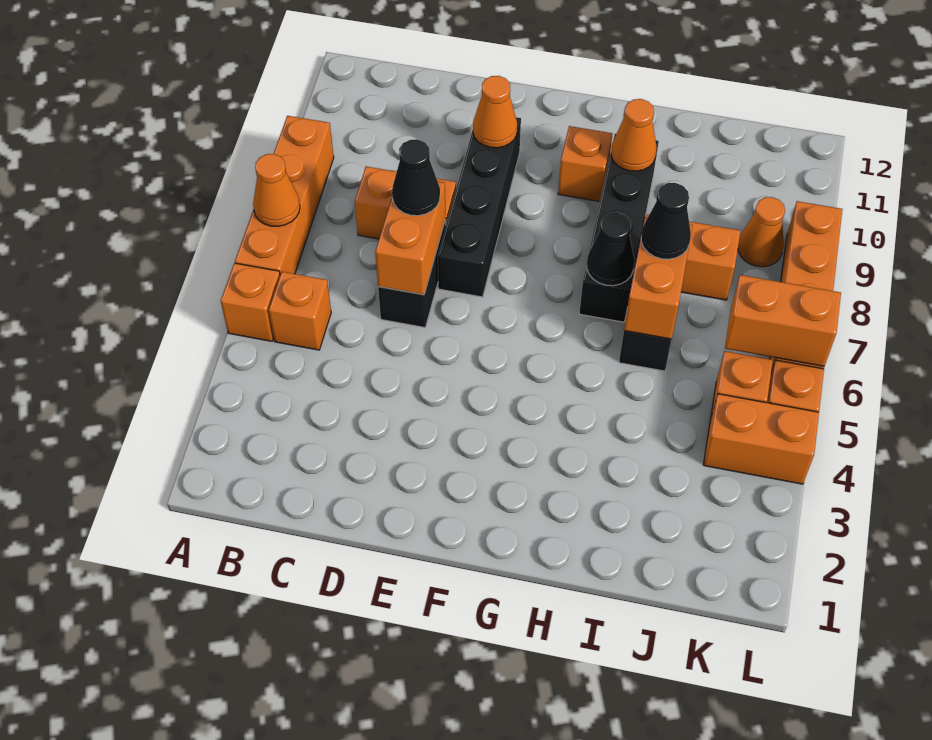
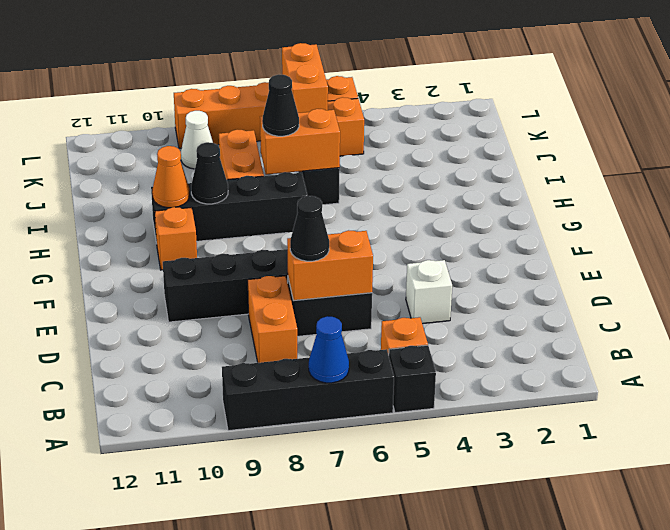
orange 1x1 brick [221,263,280,341] -> black 1x1 brick [389,345,436,413]
orange 1x4 brick [235,116,334,275] -> black 1x4 brick [222,349,394,431]
orange 1x1 cone [253,154,300,226] -> blue 1x1 cone [309,316,349,383]
none -> white 1x1 brick [406,260,452,324]
orange 1x1 cone [473,76,517,148] -> none
black 1x1 cone [587,213,634,286] -> black 1x1 cone moved to [191,142,228,204]
orange 1x2 brick [703,394,819,484] -> none
orange 1x1 cone [738,197,785,267] -> white 1x1 cone [181,111,213,169]

